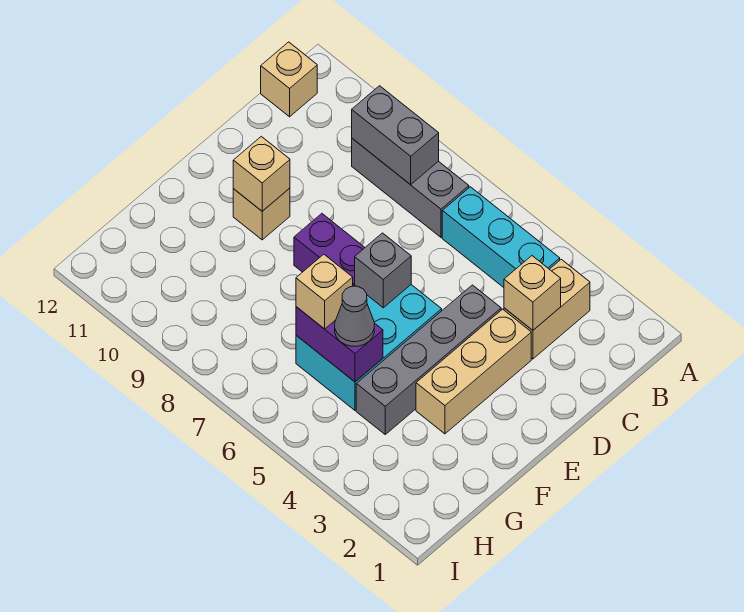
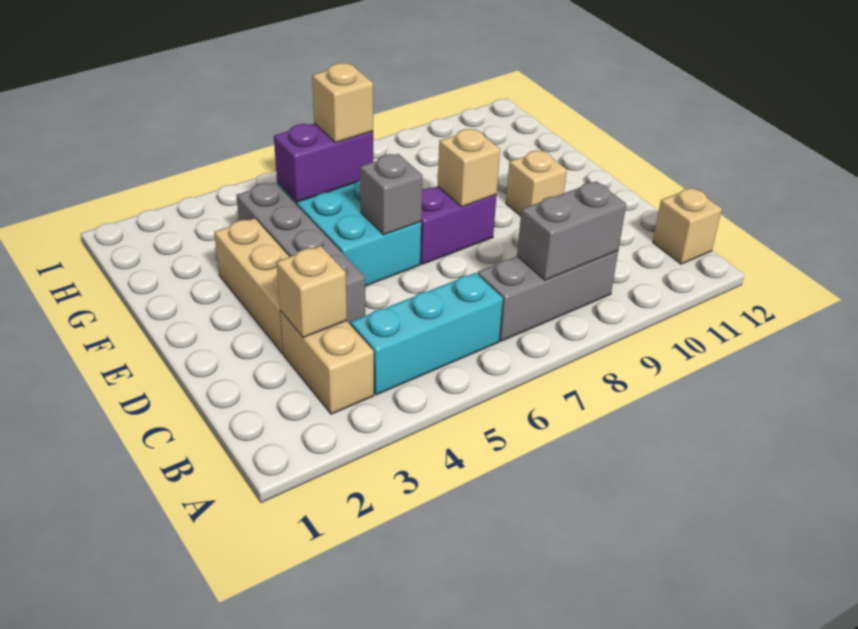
tan 1x1 brick [233,136,290,211] -> tan 1x1 brick moved to [438,129,500,207]
grey 1x1 cone [335,286,374,346] -> none

